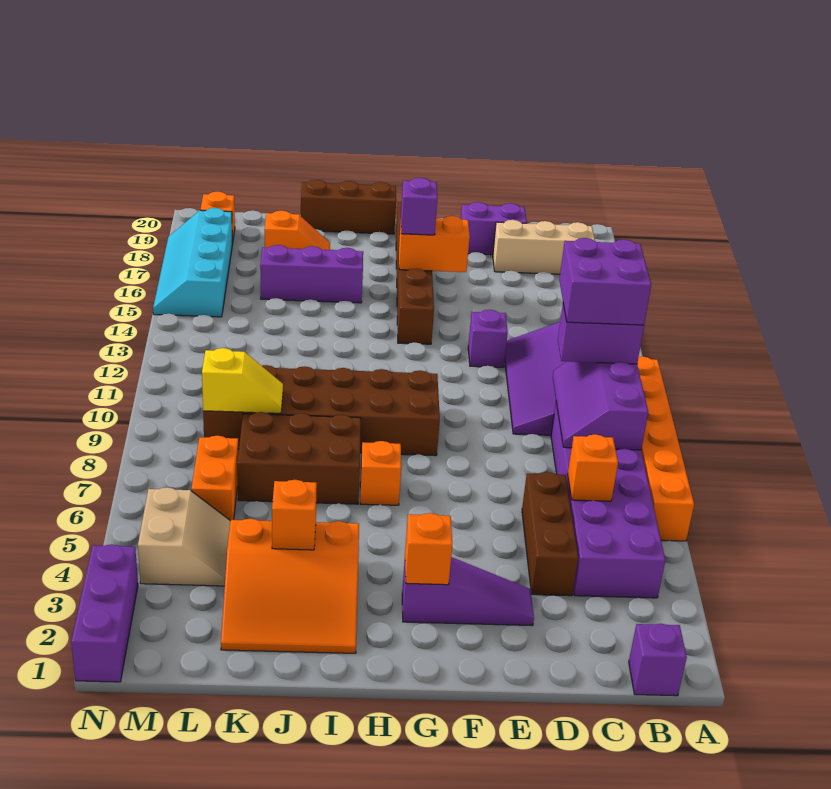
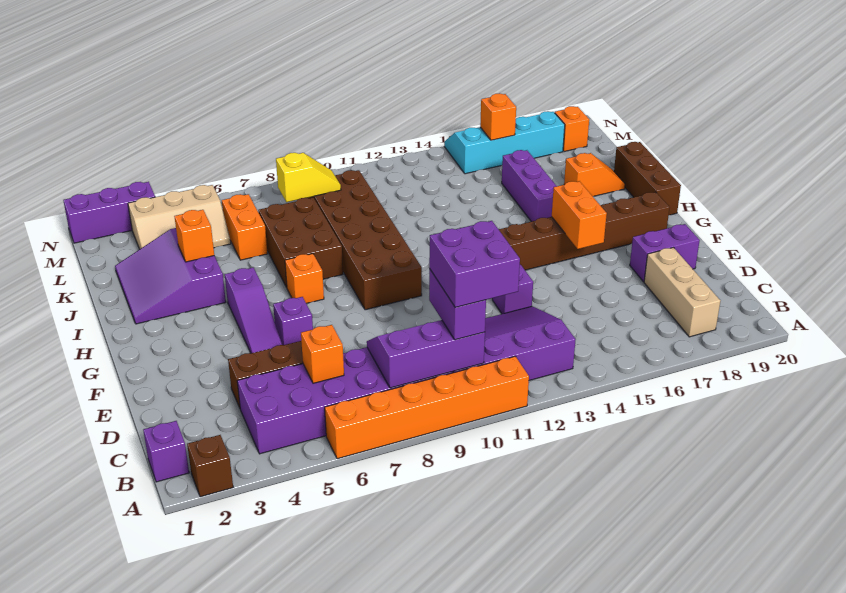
none -> brown 1x1 brick [187,435,233,497]
purple 1x2 brick [461,202,527,255] -> purple 1x2 brick turned to [630,224,700,282]
purple 1x3 slope [402,557,534,626] -> purple 1x3 slope moved to [225,268,282,353]
orange 1x1 brick [405,513,452,585] -> orange 1x1 brick moved to [480,93,516,140]
purple 1x1 brick [401,178,437,235] -> purple 1x1 brick moved to [273,297,313,345]
orange 3x3 slope [221,519,359,653] -> purple 3x3 slope [115,228,226,324]
orange 1x2 slope [265,211,330,250] -> orange 1x2 slope turned to [564,153,625,196]
yellow 1x2 slope [202,348,283,413] -> yellow 1x2 slope turned to [276,153,341,202]
tan 2x2 slope [138,487,230,586] -> tan 2x3 slope [128,185,231,249]
orange 1x2 brick [191,436,238,521] -> orange 1x2 brick turned to [222,194,268,260]

